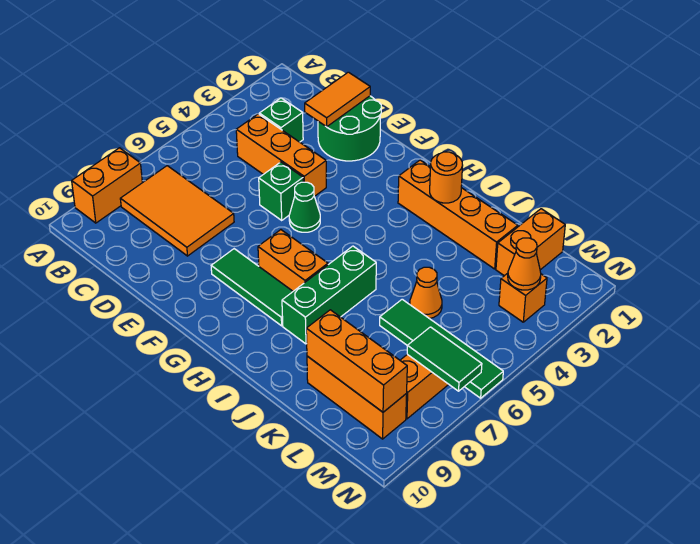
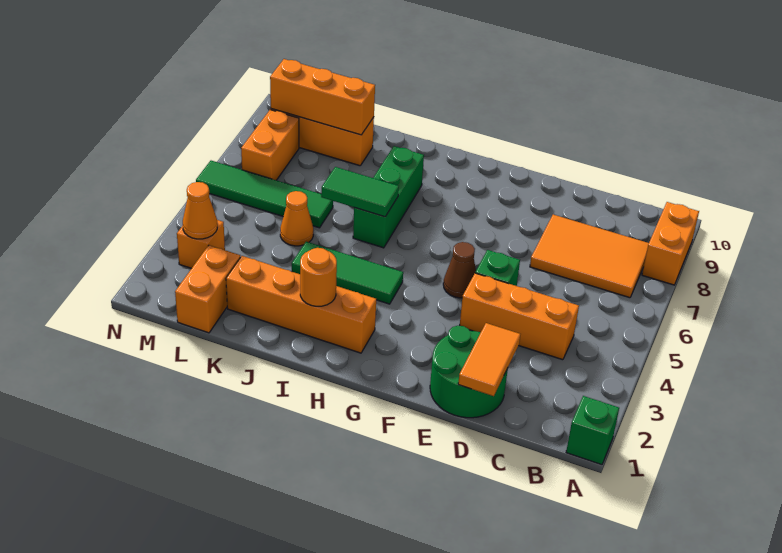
green 1x1 brick [259,98,303,142] -> green 1x1 brick moved to [566,396,619,465]
green 1x1 cone [289,182,320,232] -> brown 1x1 cone [443,242,476,298]
green 1x3 tile [211,249,293,326] -> green 1x3 tile moved to [292,242,403,304]
orange 1x2 brick [258,230,328,291] -> none
green 1x2 tile [407,327,482,391] -> green 1x2 tile moved to [321,167,399,217]

